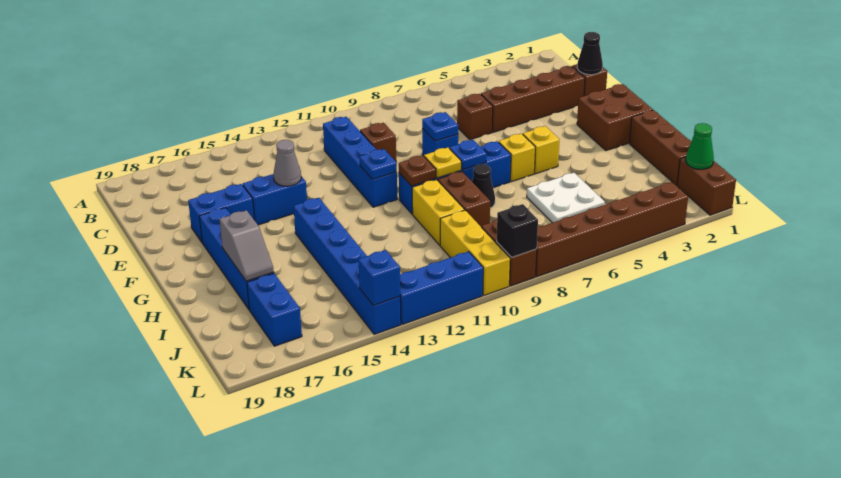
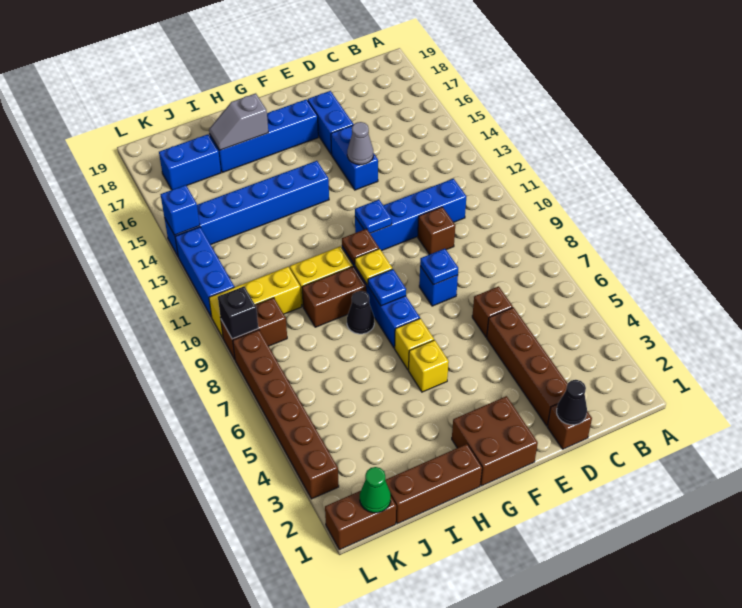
white 2x2 plate [527,173,605,223] -> none

